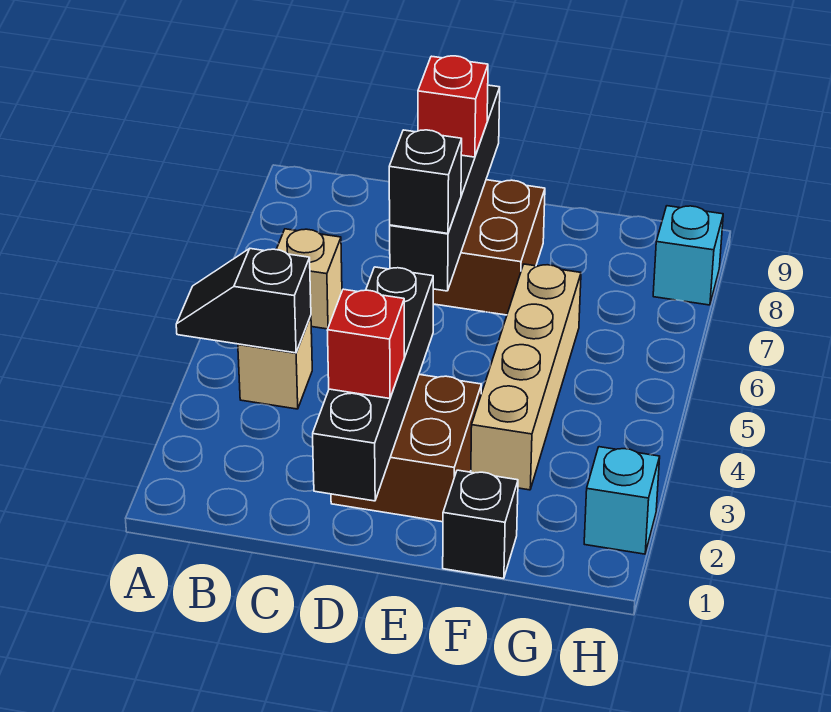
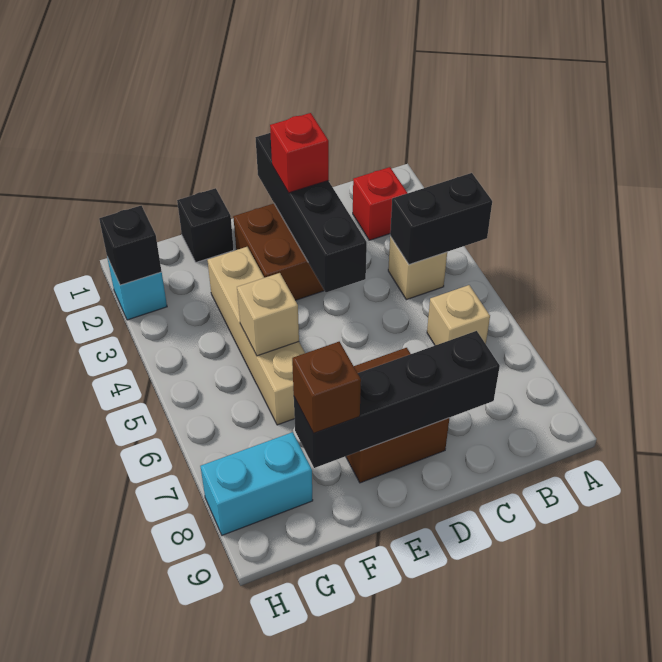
black 1x2 slope [176,249,311,353] -> black 1x2 brick [390,173,492,265]
black 1x4 brick [390,85,500,291] -> black 1x4 brick turned to [294,331,500,468]
black 1x1 brick [389,130,462,233] -> black 1x1 brick moved to [99,206,162,285]
red 1x1 brick [418,56,488,157] -> red 1x1 brick moved to [353,167,407,240]
none -> tan 1x1 brick [237,273,299,356]
none -> brown 1x1 brick [292,342,361,433]
cyan 1x1 brick [653,206,723,305] -> cyan 1x2 brick [200,432,313,535]

